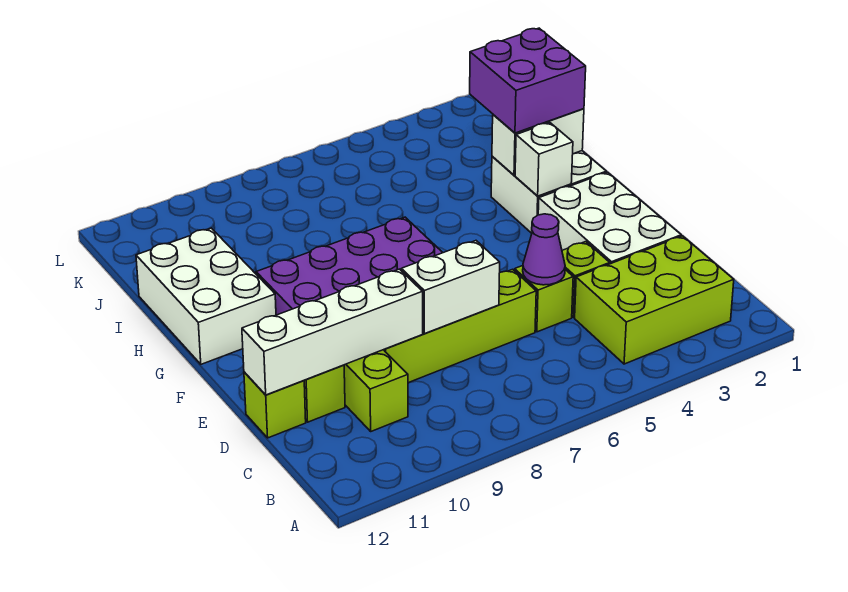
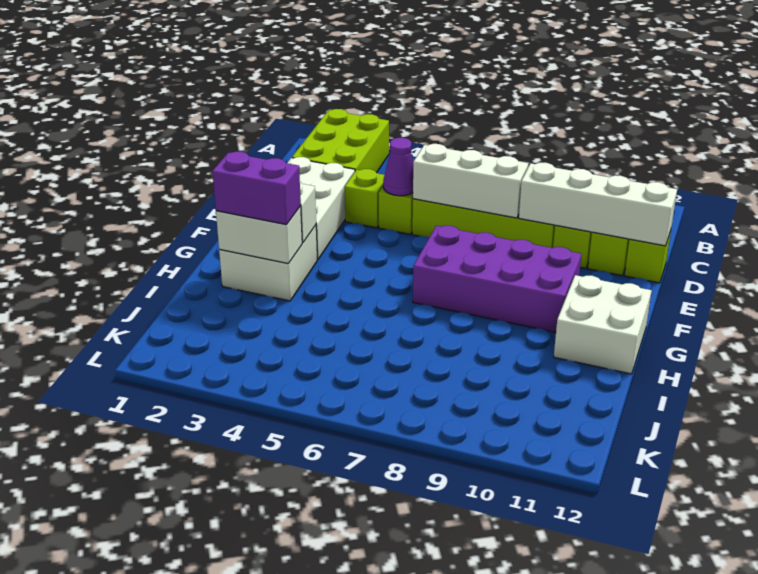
lime 2x3 brick [575,236,734,364] -> lime 2x3 brick turned to [292,109,389,173]
white 1x2 brick [401,241,500,334] -> white 1x3 brick [413,144,529,218]
white 2x3 brick [136,228,276,364] -> white 2x2 brick [554,275,652,374]
purple 2x2 brick [470,28,586,133] -> purple 1x2 brick [212,152,301,225]

